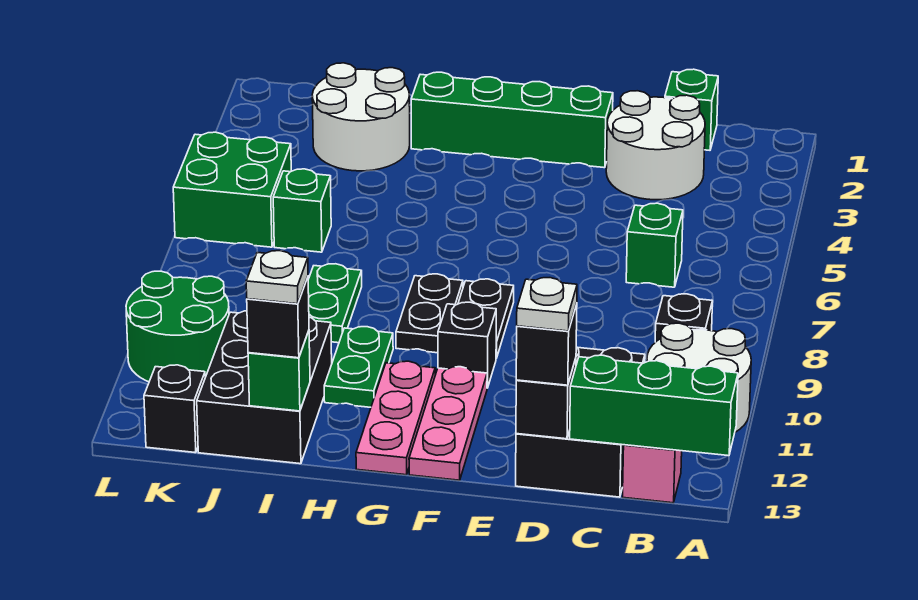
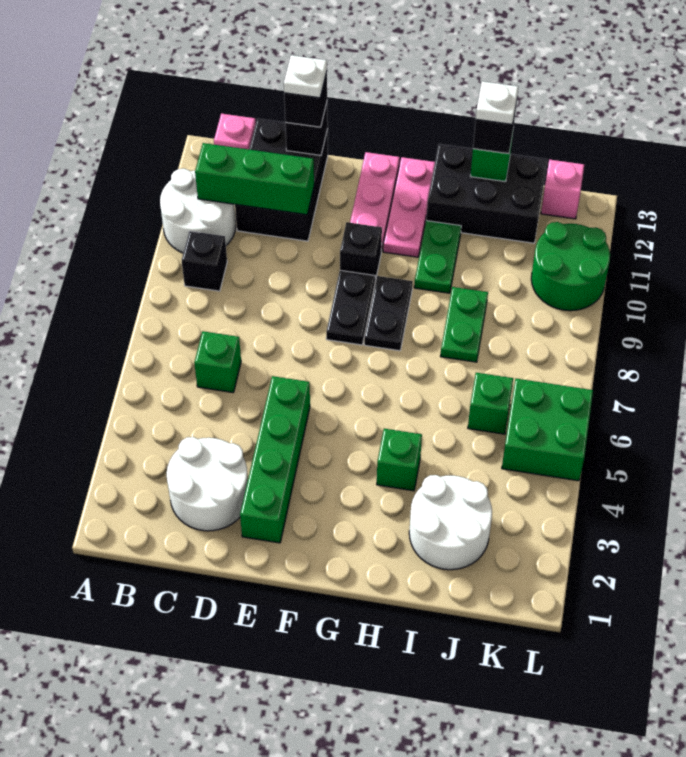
green 1x3 brick [570,355,738,456] -> green 1x3 brick moved to [195,143,314,215]
green 1x1 brick [665,69,718,150] -> green 1x1 brick moved to [377,429,422,491]
green 1x4 brick [411,72,613,168] -> green 1x4 brick turned to [240,376,310,543]
black 2x3 brick [197,311,332,464] -> black 2x3 brick turned to [426,144,547,243]
black 1x1 brick [144,365,205,453] -> pink 1x1 brick [541,159,584,219]

